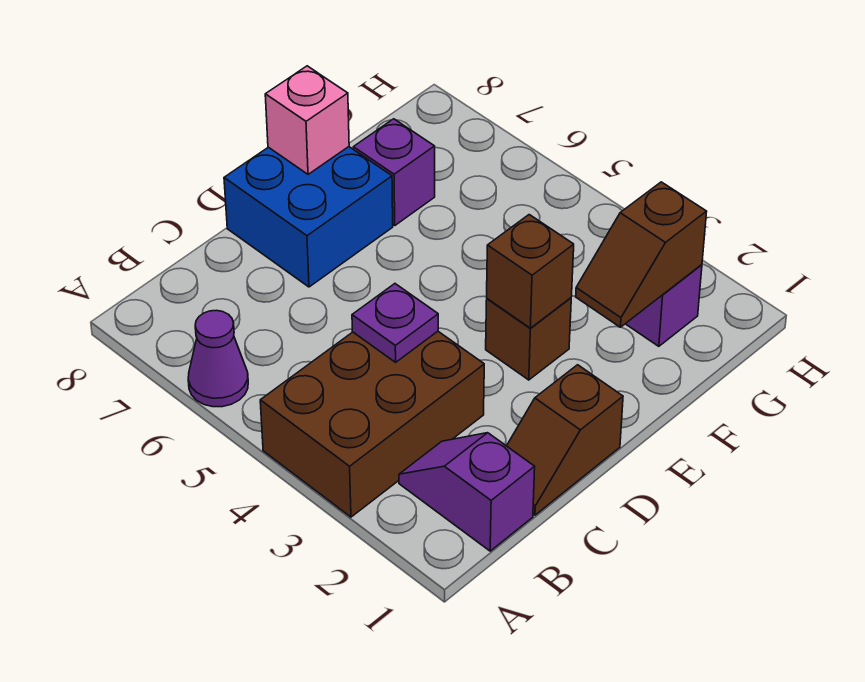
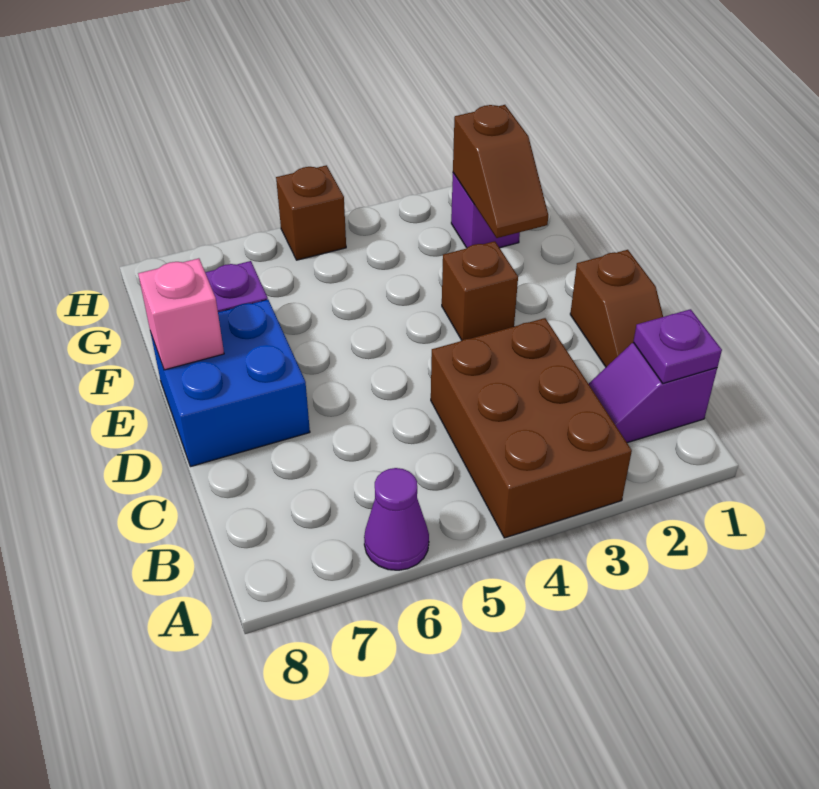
purple 1x1 plate [352,284,438,362] -> purple 1x1 plate moved to [633,309,722,383]
brown 1x1 brick [487,215,574,328] -> brown 1x1 brick moved to [276,165,346,260]

